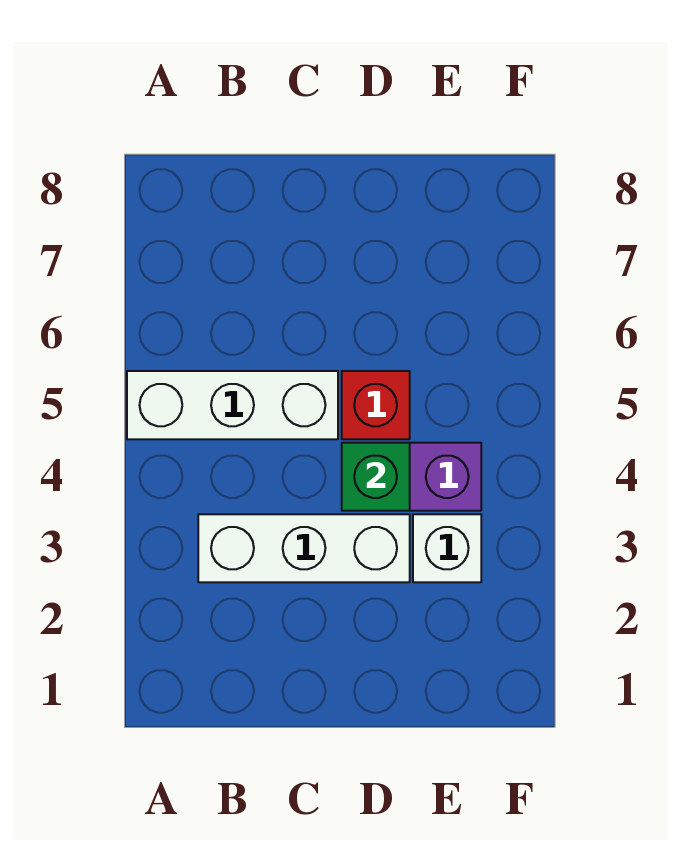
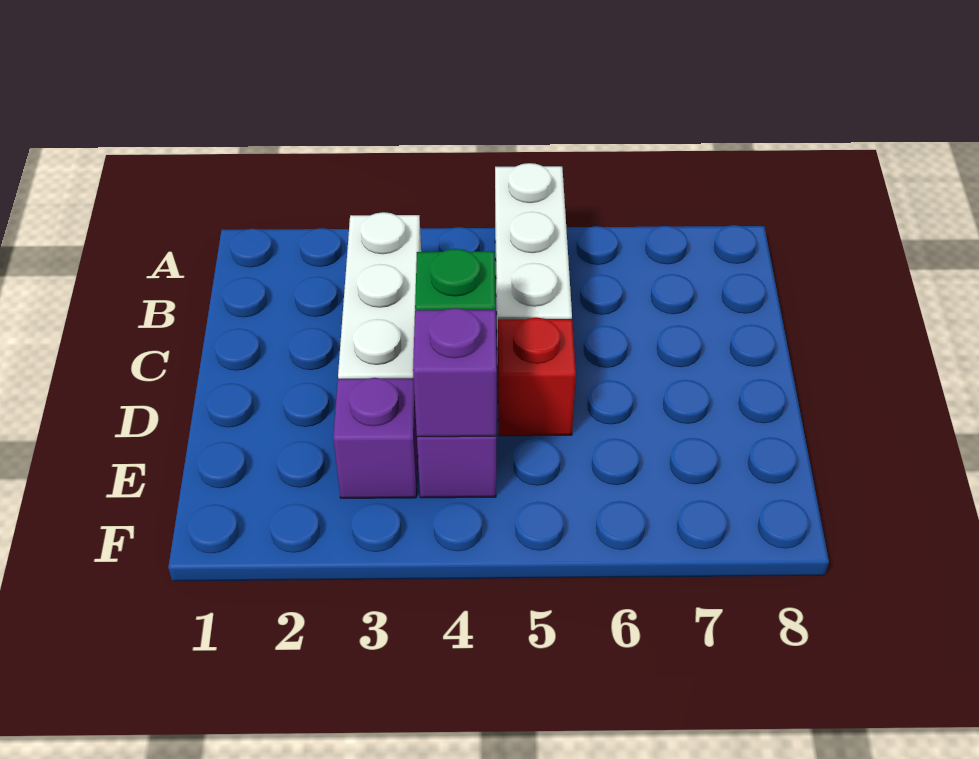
white 1x1 brick [413,514,481,582] -> purple 1x1 brick [333,378,418,498]
none -> purple 1x1 brick [413,308,497,437]

